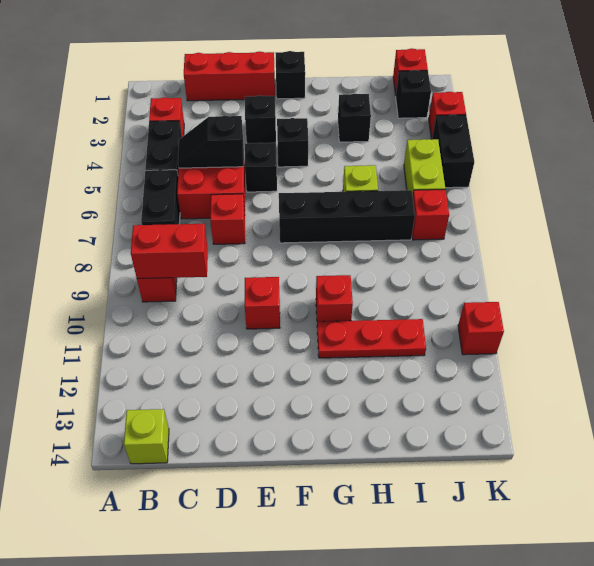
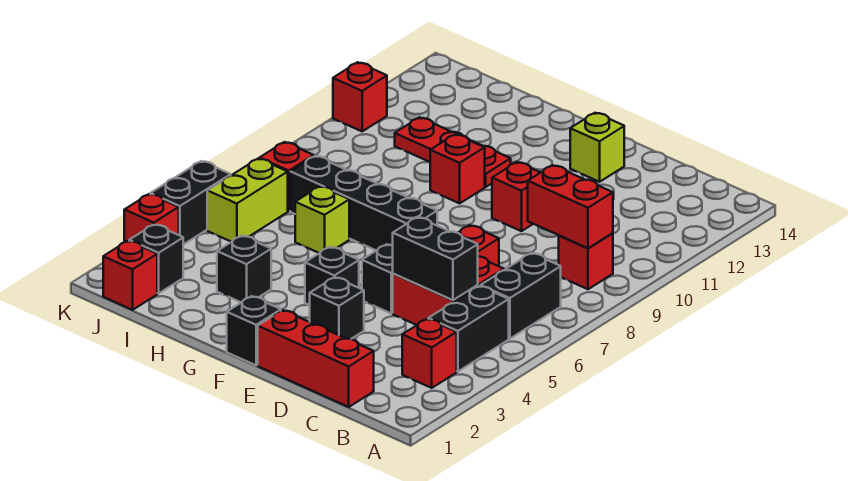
lime 1x1 brick [124,409,169,464] -> lime 1x1 brick moved to [570,113,624,182]
black 1x2 slope [178,116,243,168] -> black 1x2 brick [393,217,478,300]

